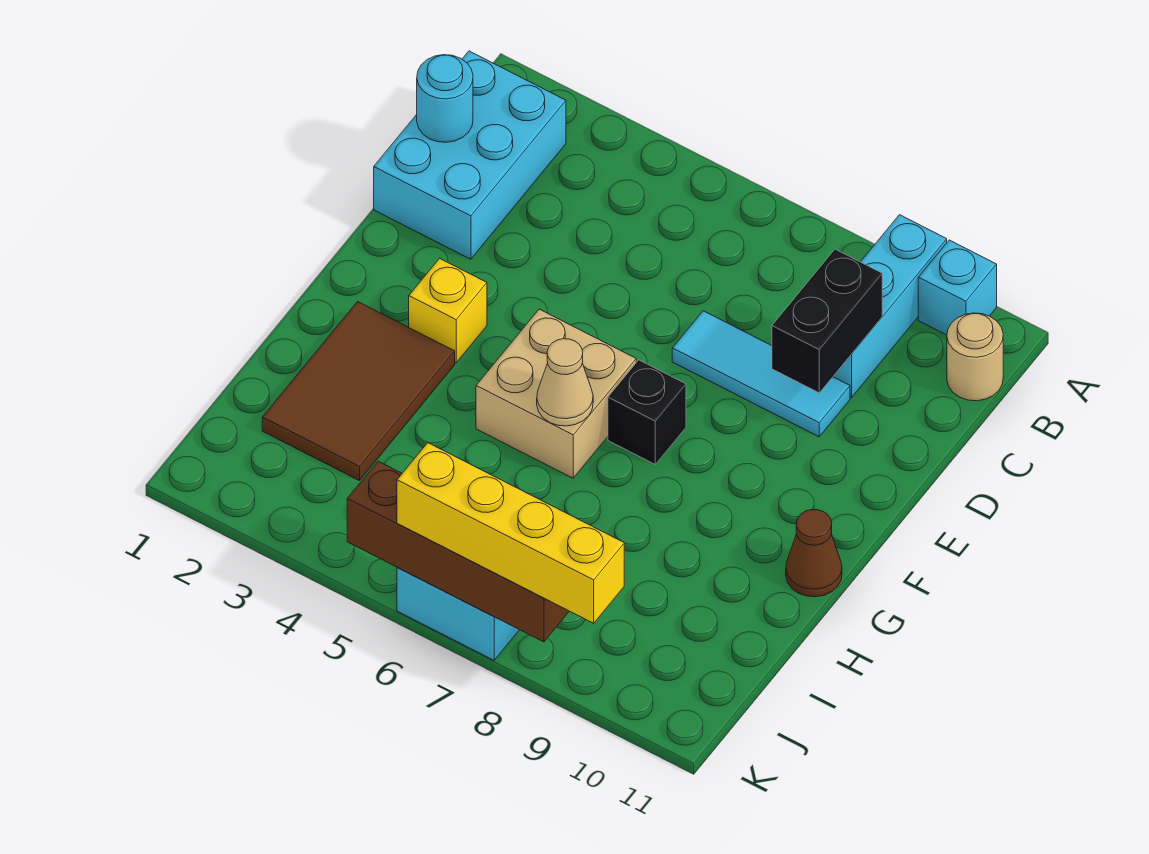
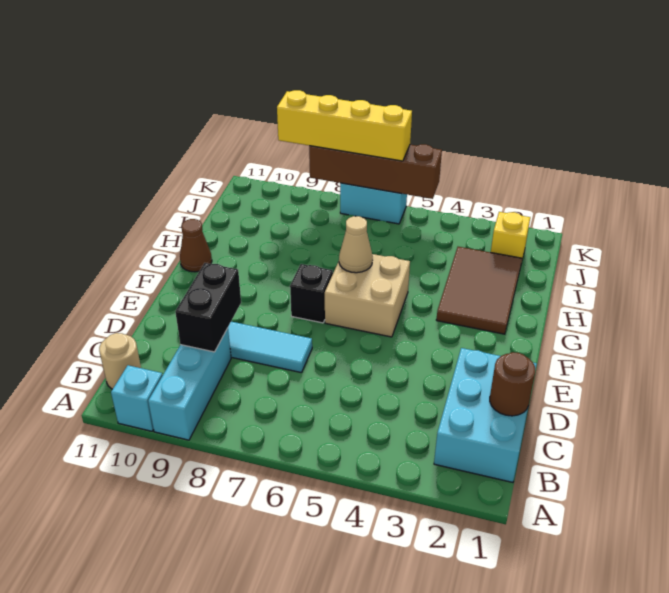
cyan 1x1 round brick [417,55,473,142] -> brown 1x1 round brick [490,352,535,416]
yellow 1x1 brick [409,258,487,363] -> yellow 1x1 brick moved to [491,212,530,263]

